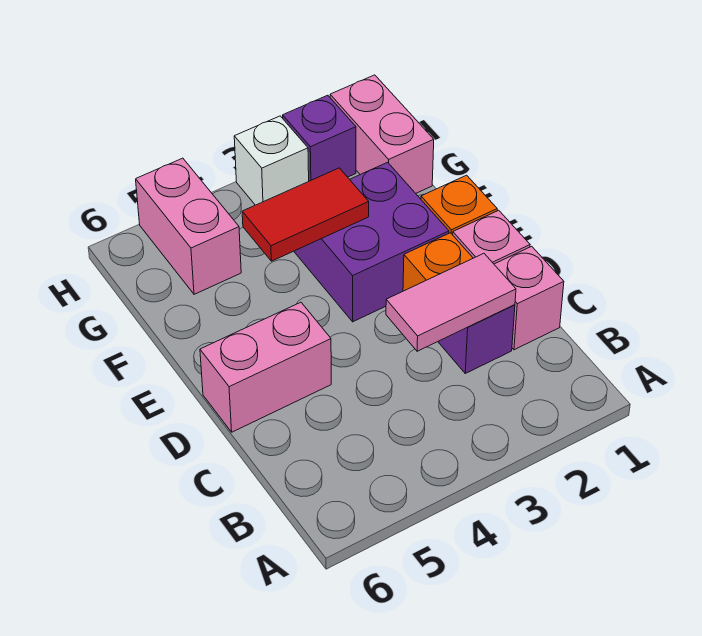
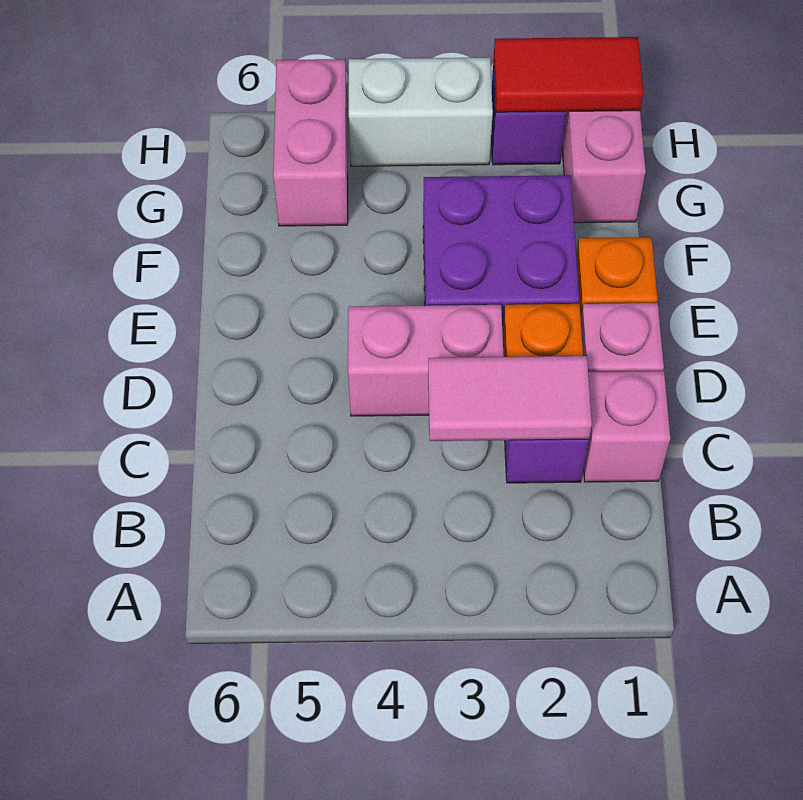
pink 1x2 brick [200,302,331,432] -> pink 1x2 brick moved to [348,305,504,416]
red 1x2 tile [242,168,369,261] -> red 1x2 tile moved to [494,37,643,112]
white 1x1 brick [234,116,309,205] -> white 1x2 brick [349,58,493,166]

